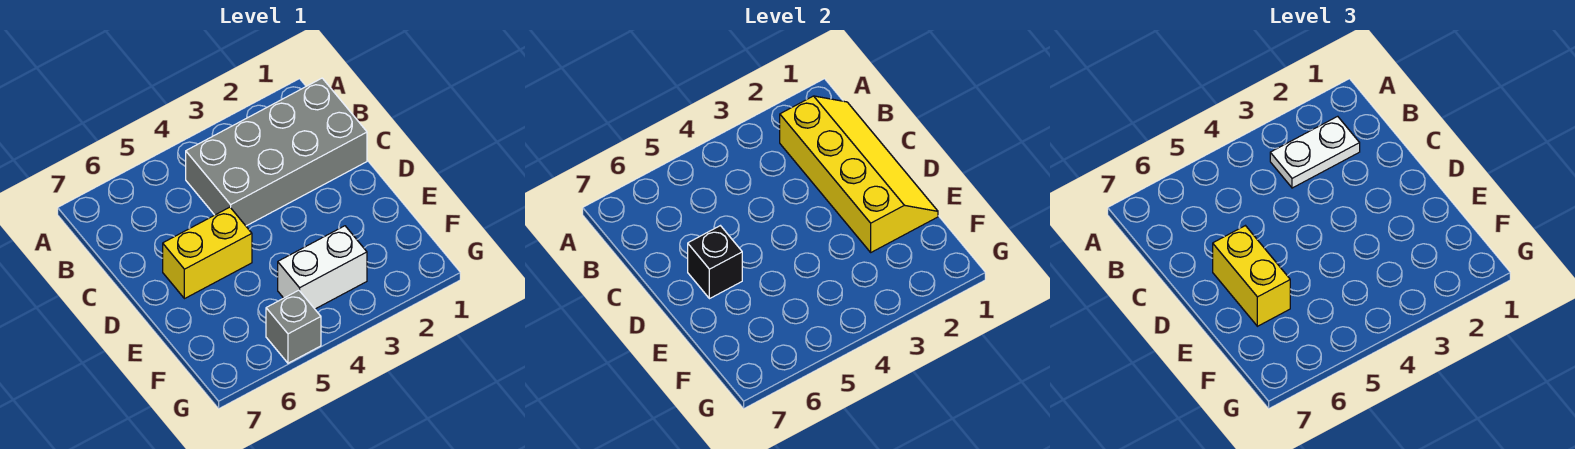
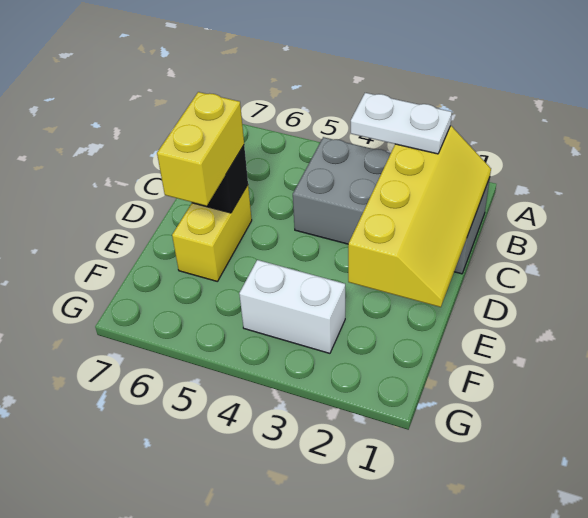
yellow 1x2 brick [163,207,252,299] -> yellow 1x2 brick turned to [172,185,252,282]
grey 1x1 brick [266,290,321,363] -> none

